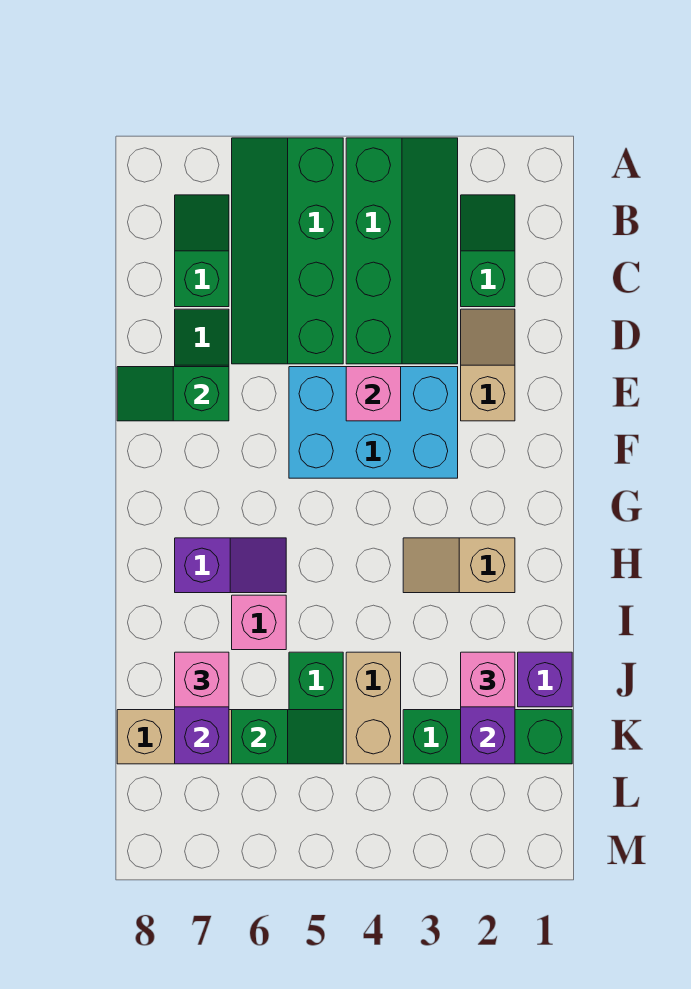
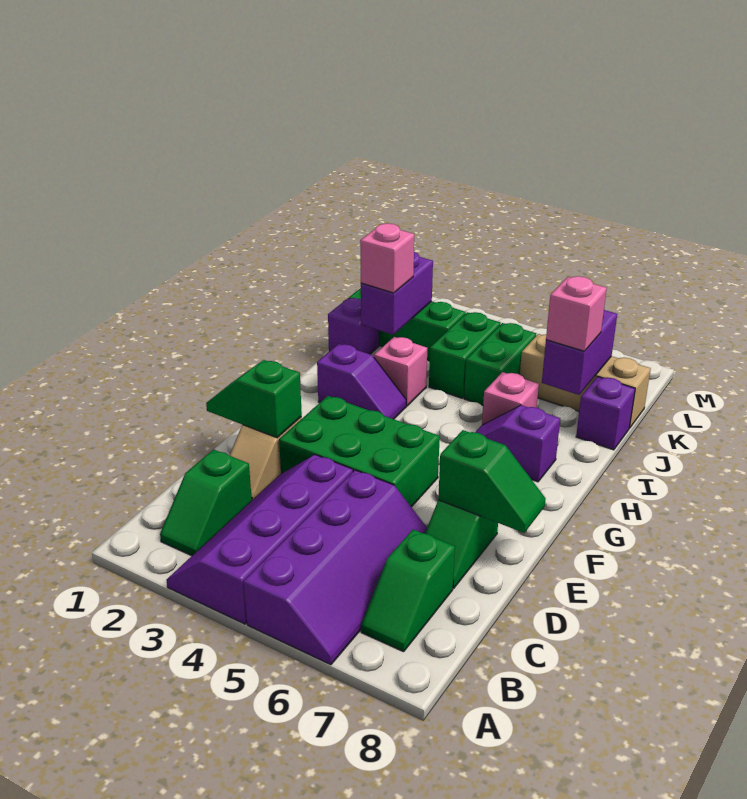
green 2x4 slope [346,138,458,364] -> purple 2x4 slope [166,455,353,624]
green 2x4 slope [232,138,343,364] -> purple 2x4 slope [243,470,427,665]
cyan 2x3 brick [289,367,458,478] -> green 2x3 brick [279,396,440,507]
pink 1x1 brick [346,367,401,421] -> pink 1x1 brick moved to [374,337,427,406]
tan 1x2 slope [403,538,515,593] -> purple 1x2 slope [317,344,406,419]
tan 1x2 brick [346,652,401,764] -> green 1x2 brick [429,312,501,398]
none -> purple 1x1 brick [576,377,635,450]
green 1x2 slope [232,710,343,764] -> green 1x2 slope moved to [206,360,302,438]

